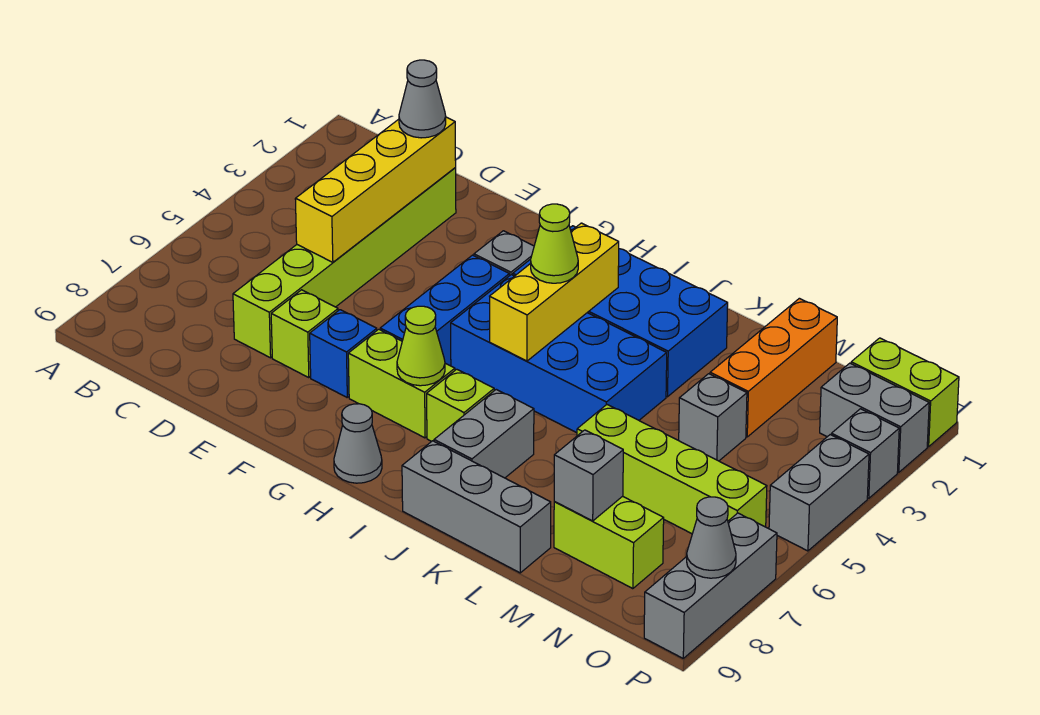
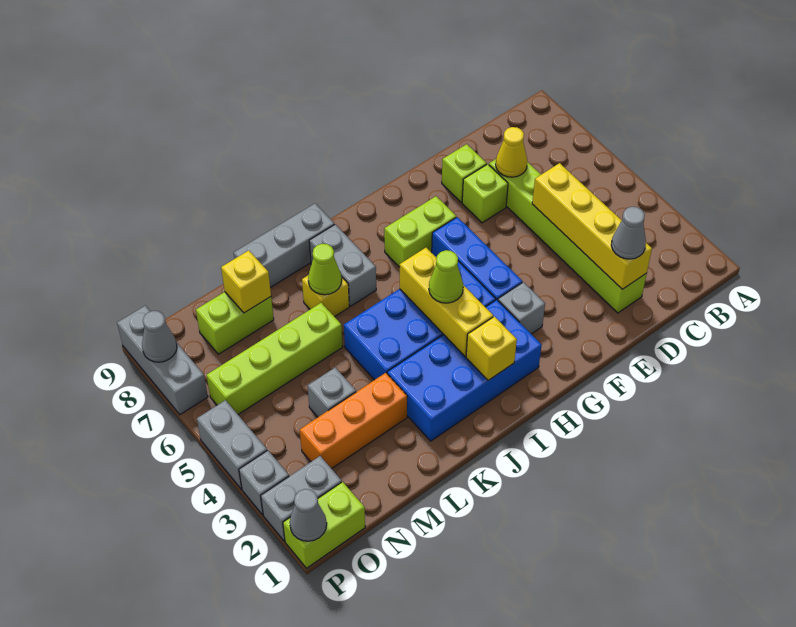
none -> yellow 1x1 cone [496,127,527,177]
blue 1x1 brick [310,310,377,397] -> none
lime 1x1 cone [397,306,445,386] -> lime 1x1 cone moved to [308,244,342,295]
grey 1x1 cone [334,404,382,483] -> grey 1x1 cone moved to [290,489,327,541]
none -> yellow 1x1 brick [466,316,517,380]
lime 1x1 brick [427,369,494,441] -> lime 1x1 brick moved to [442,144,487,202]
none -> yellow 1x1 brick [302,275,349,317]
orange 1x3 brick [710,298,837,437] -> orange 1x3 brick turned to [300,373,407,469]
grey 1x1 brick [554,430,623,521] -> yellow 1x1 brick [221,250,271,313]

